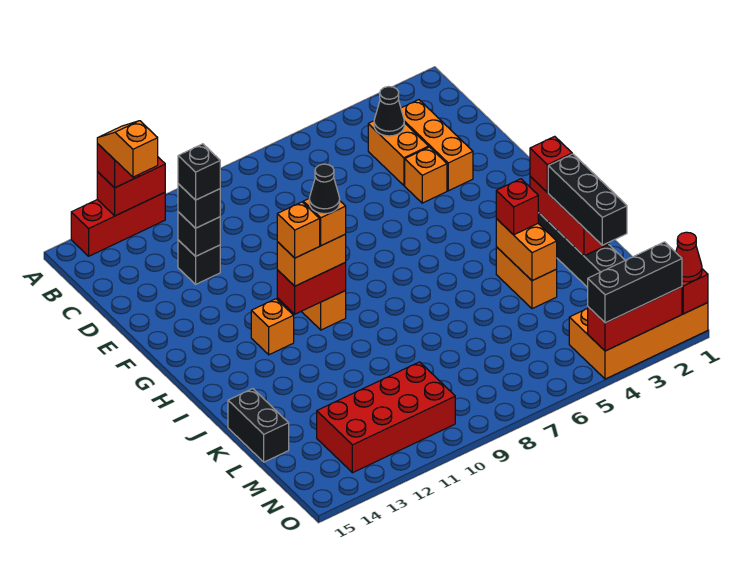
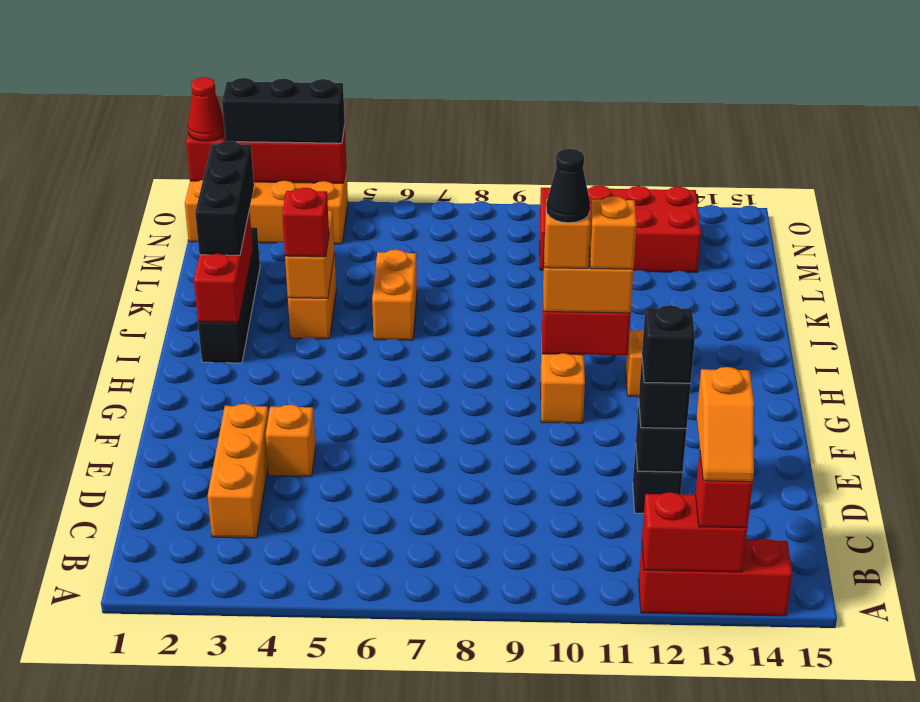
orange 1x2 brick [368,121,429,185] -> orange 1x2 brick moved to [372,250,417,340]
black 1x1 cone [374,87,404,136] -> none
red 1x1 brick [530,136,572,192] -> none
black 1x2 brick [228,389,289,462] -> none

